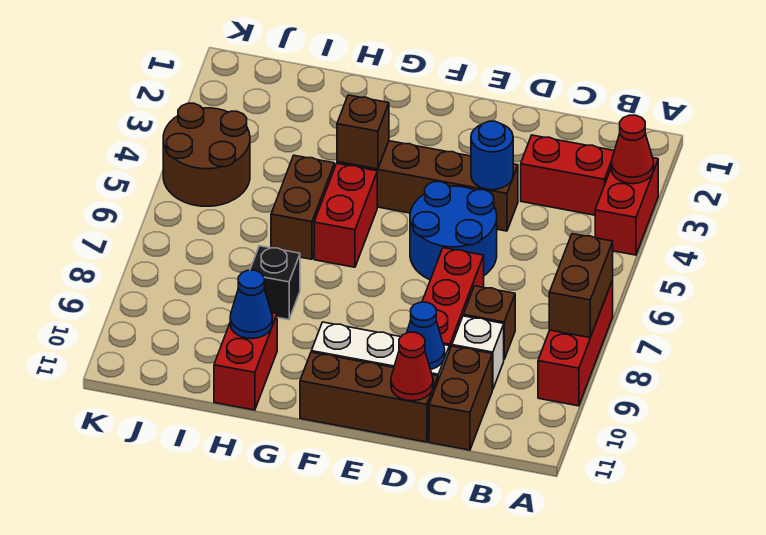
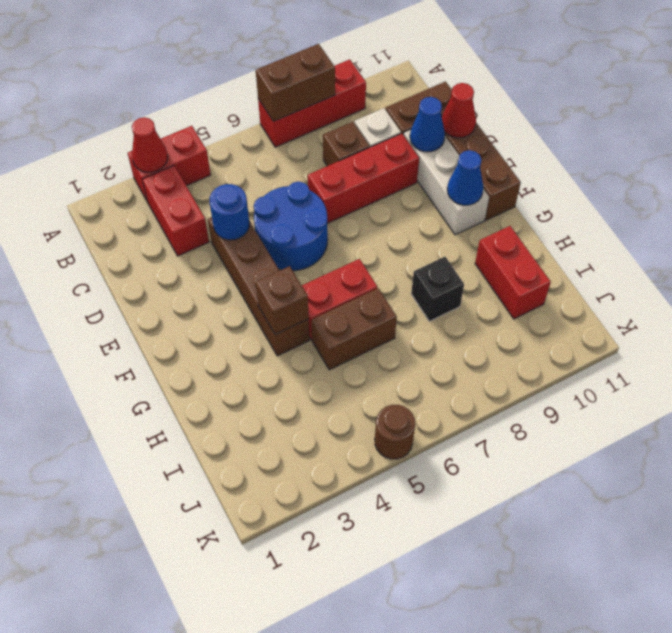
red 1x2 brick [214,313,277,410] -> red 1x2 brick turned to [475,226,551,319]
blue 1x1 cone [230,270,273,339] -> blue 1x1 cone moved to [447,150,483,205]
brown 2x2 round brick [163,103,250,206] -> brown 1x1 round brick [375,405,415,459]

